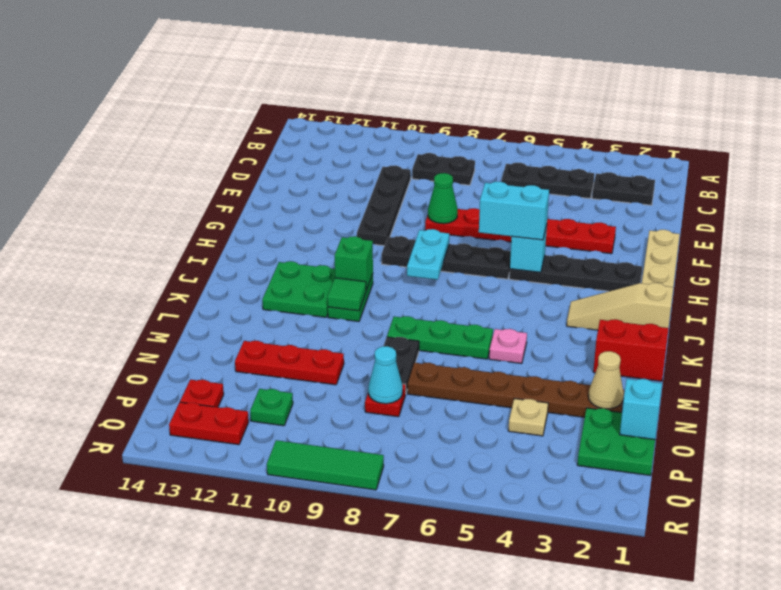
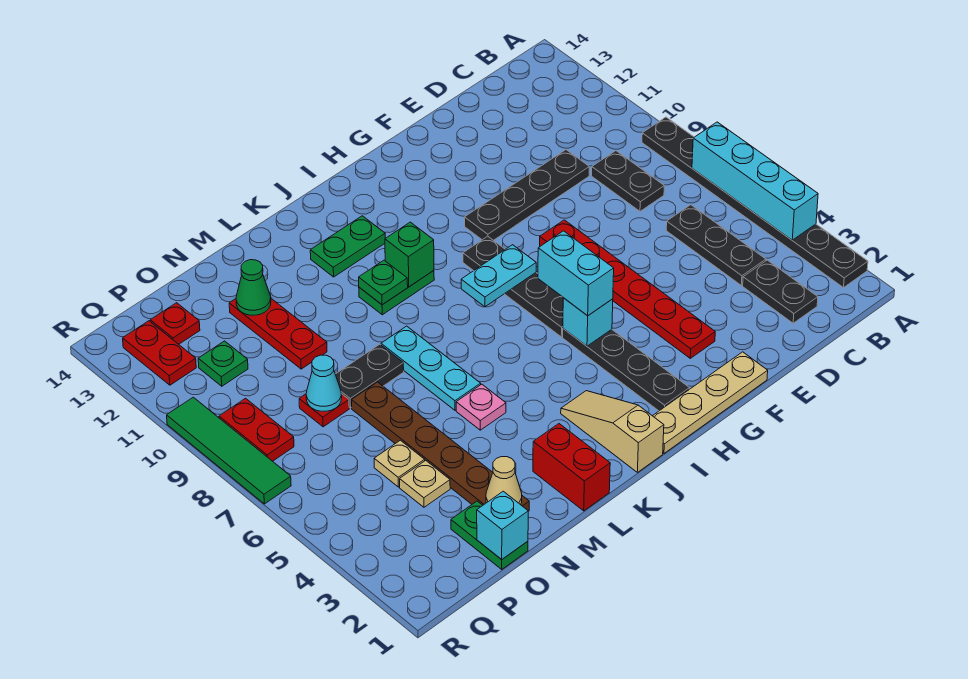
none -> black 1x8 plate [642,117,868,288]
none -> cyan 1x4 brick [692,122,818,240]
green 1x1 cone [428,173,458,224] -> green 1x1 cone moved to [236,260,271,315]
green 2x2 plate [262,261,335,317] -> green 1x2 plate [310,216,385,277]
green 1x1 tile [327,278,366,311] -> green 1x1 plate [359,260,408,305]
green 1x3 plate [387,316,493,359] -> cyan 1x3 plate [381,326,481,410]
green 2x2 plate [577,408,655,476] -> green 1x2 plate [451,501,528,569]
none -> tan 1x1 plate [374,440,425,487]
none -> red 1x2 plate [219,398,294,461]
green 1x3 tile [267,440,384,490] -> green 1x4 tile [167,397,291,504]

